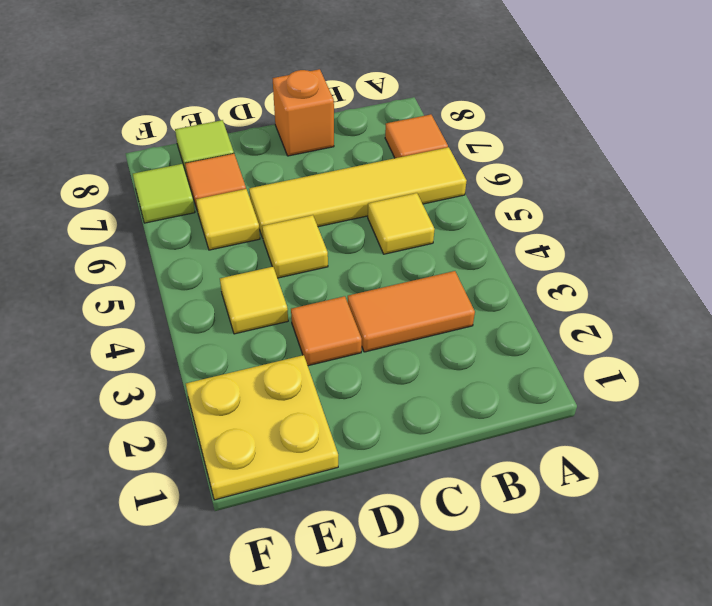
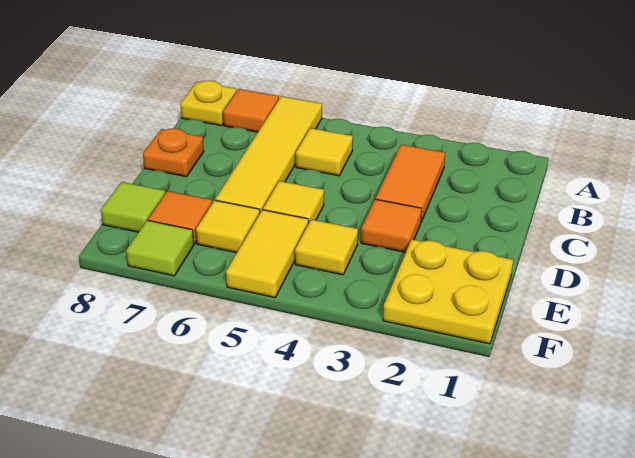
none -> yellow 1x1 plate [180,80,237,126]
orange 1x1 brick [273,69,334,156] -> orange 1x1 plate [143,128,204,177]
none -> yellow 1x2 tile [226,210,309,297]

